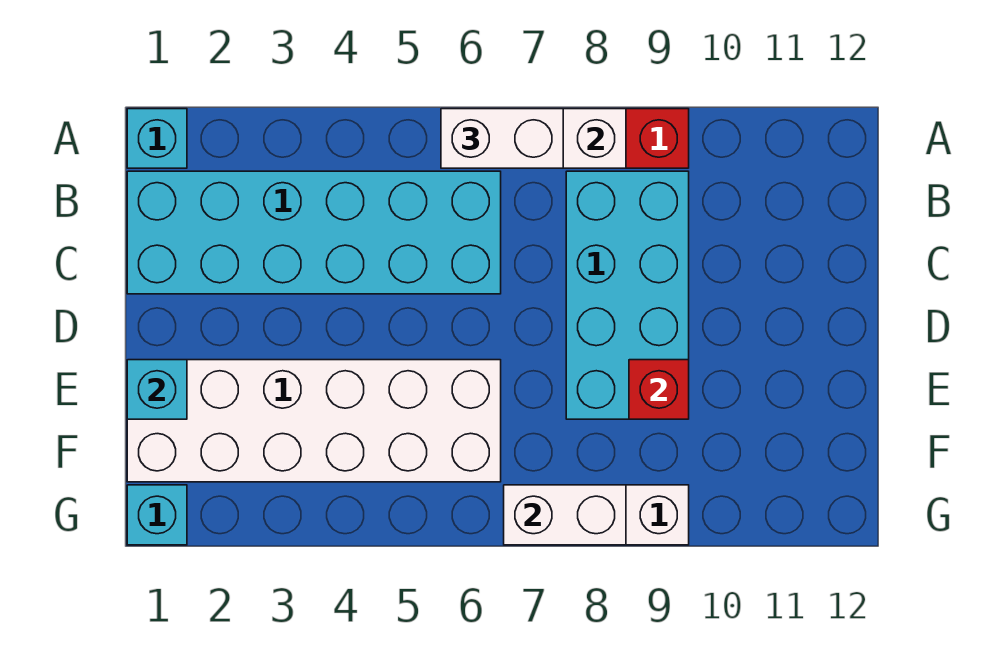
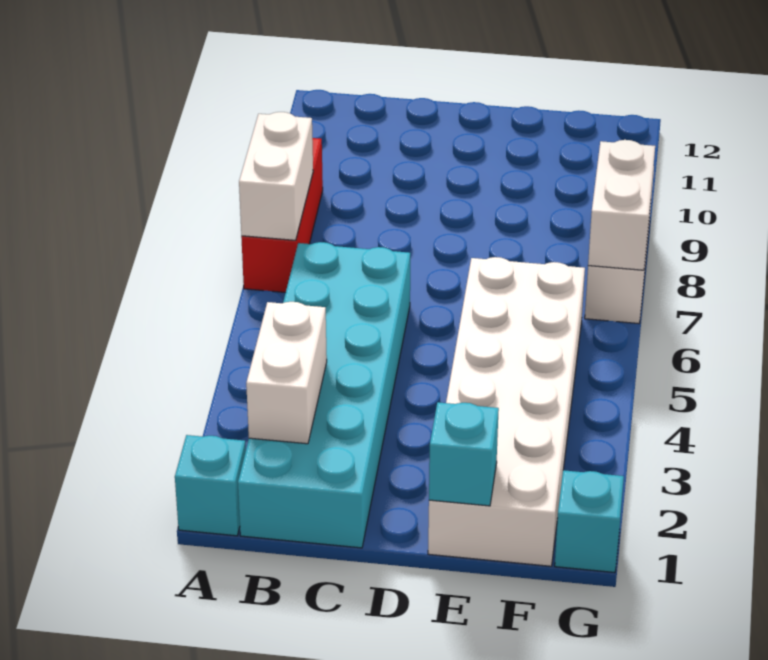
white 1x2 brick [441,109,563,168] -> white 1x2 brick moved to [246,302,327,444]
cyan 2x4 brick [566,171,689,419] -> none
red 1x1 brick [629,360,689,419] -> none

